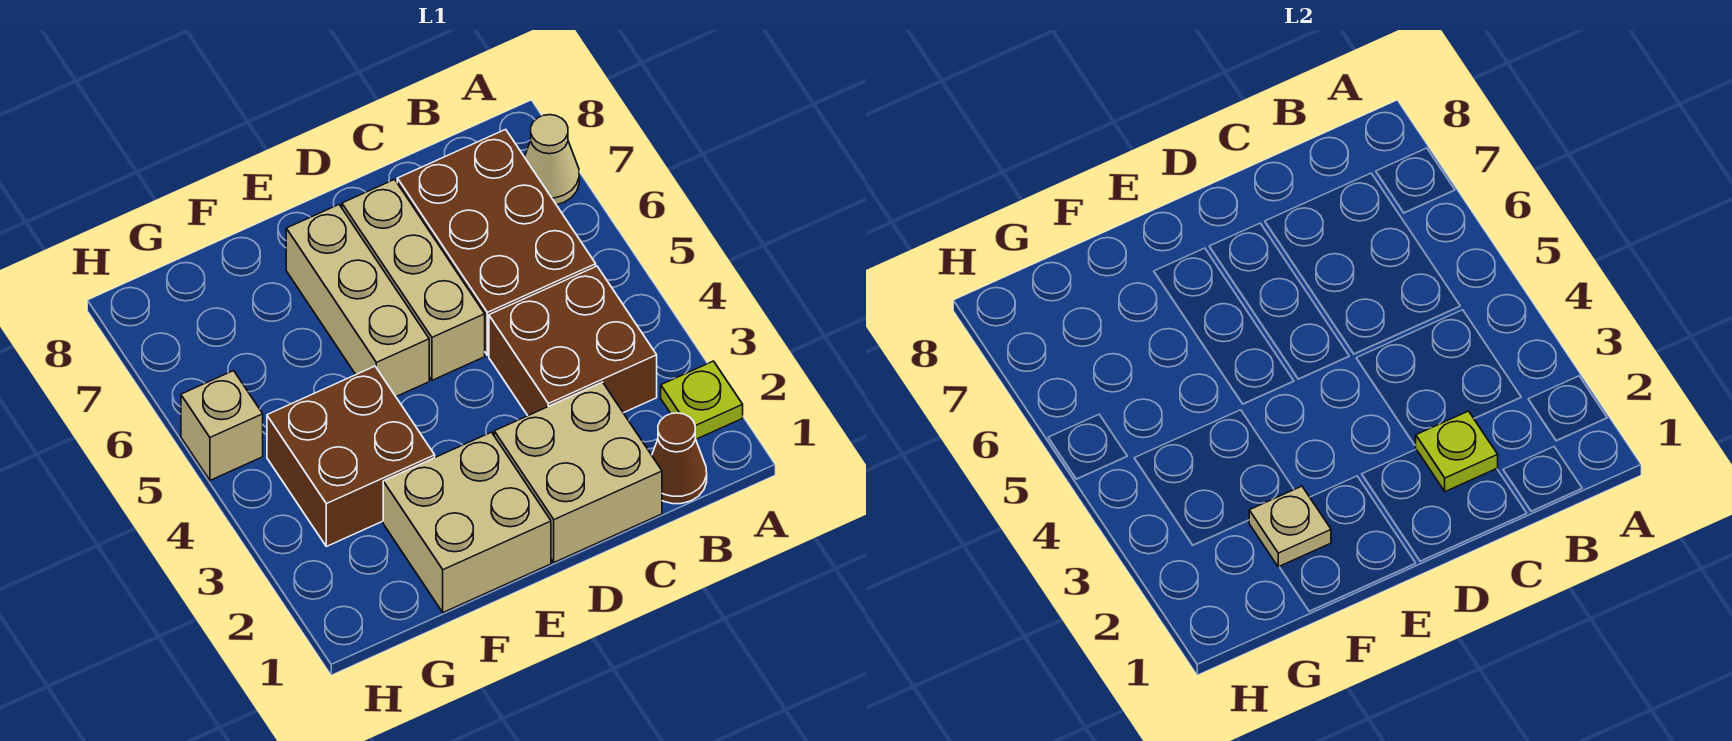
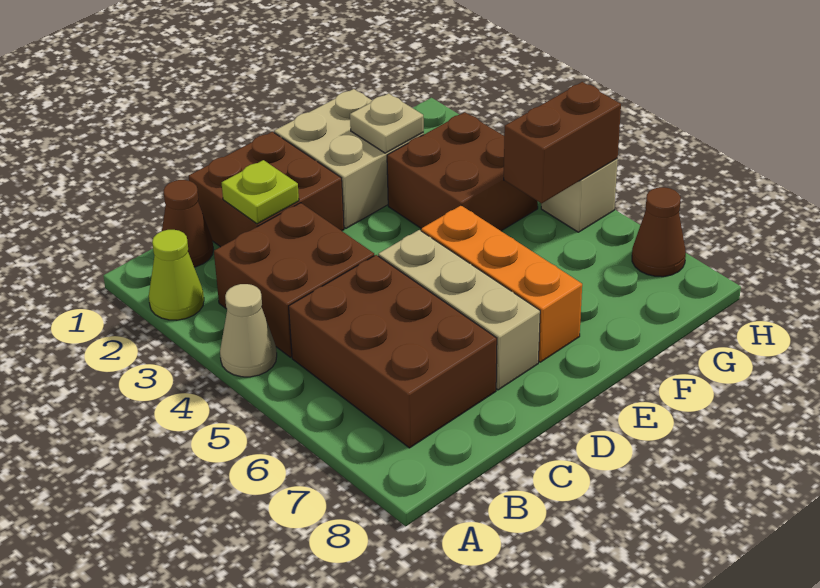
lime 1x1 plate [661,361,743,439] -> lime 1x1 cone [149,230,204,320]
tan 1x1 cone [525,115,579,205] -> tan 1x1 cone moved to [220,284,277,377]
tan 2x2 brick [494,382,662,562] -> brown 2x2 brick [189,132,344,247]
tan 1x3 brick [286,205,429,397] -> orange 1x3 brick [421,206,582,362]
none -> brown 1x2 brick [504,82,621,204]
none -> brown 1x1 cone [632,187,686,277]

